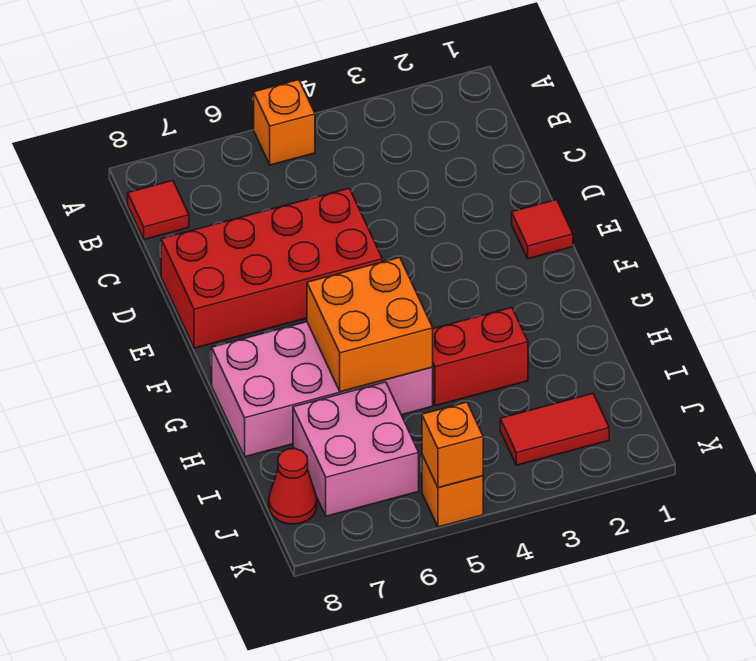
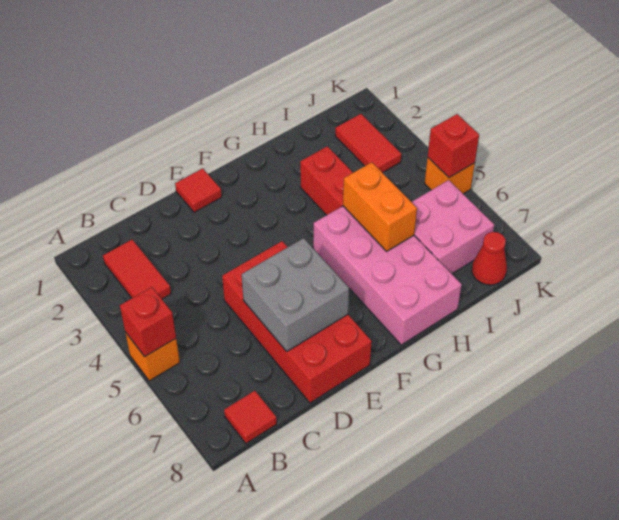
none -> red 1x1 brick [120,287,176,357]
none -> red 1x2 tile [103,240,171,299]
none -> grey 2x2 brick [242,238,349,351]
orange 2x2 brick [307,257,433,392] -> orange 1x2 brick [343,162,417,251]
orange 1x1 brick [422,402,483,488] -> red 1x1 brick [428,114,479,178]

